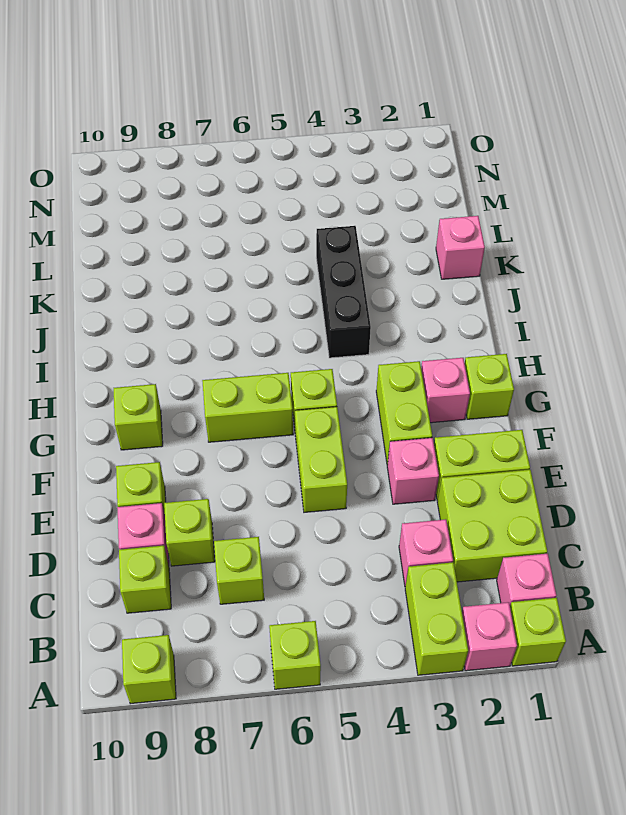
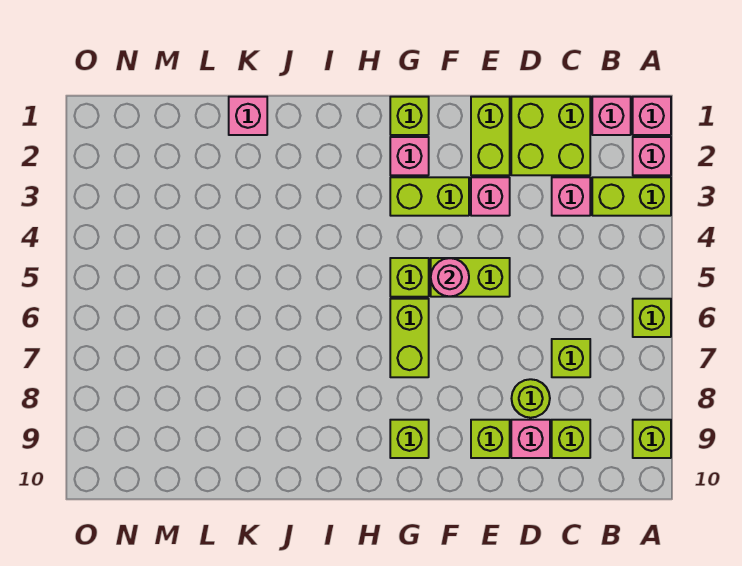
lime 1x1 brick [510,598,566,666] -> pink 1x1 brick [633,97,671,135]
lime 1x1 brick [164,499,215,566] -> lime 1x1 round brick [512,379,550,418]
none -> pink 1x1 round brick [431,258,469,297]
black 1x3 brick [316,226,371,358] -> none

